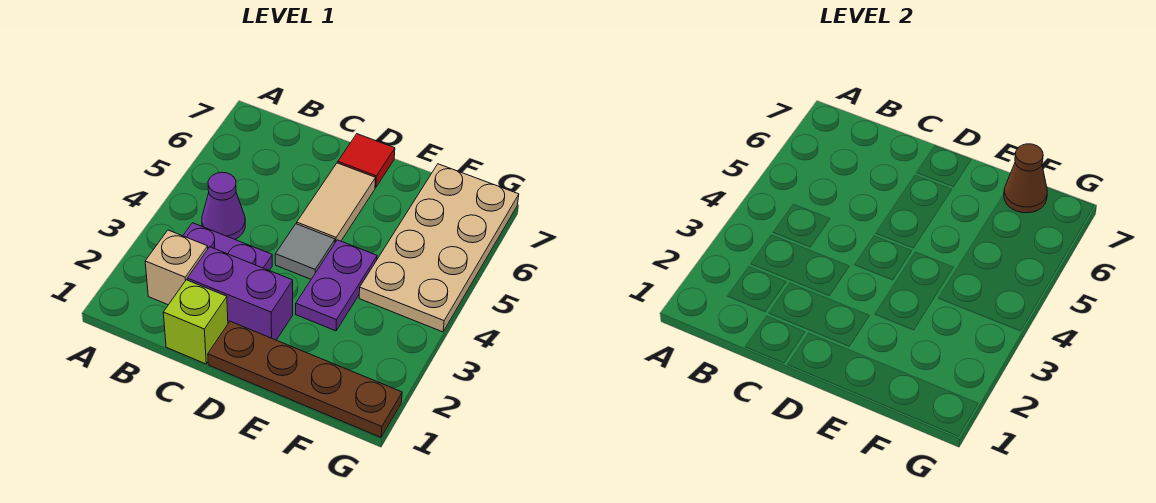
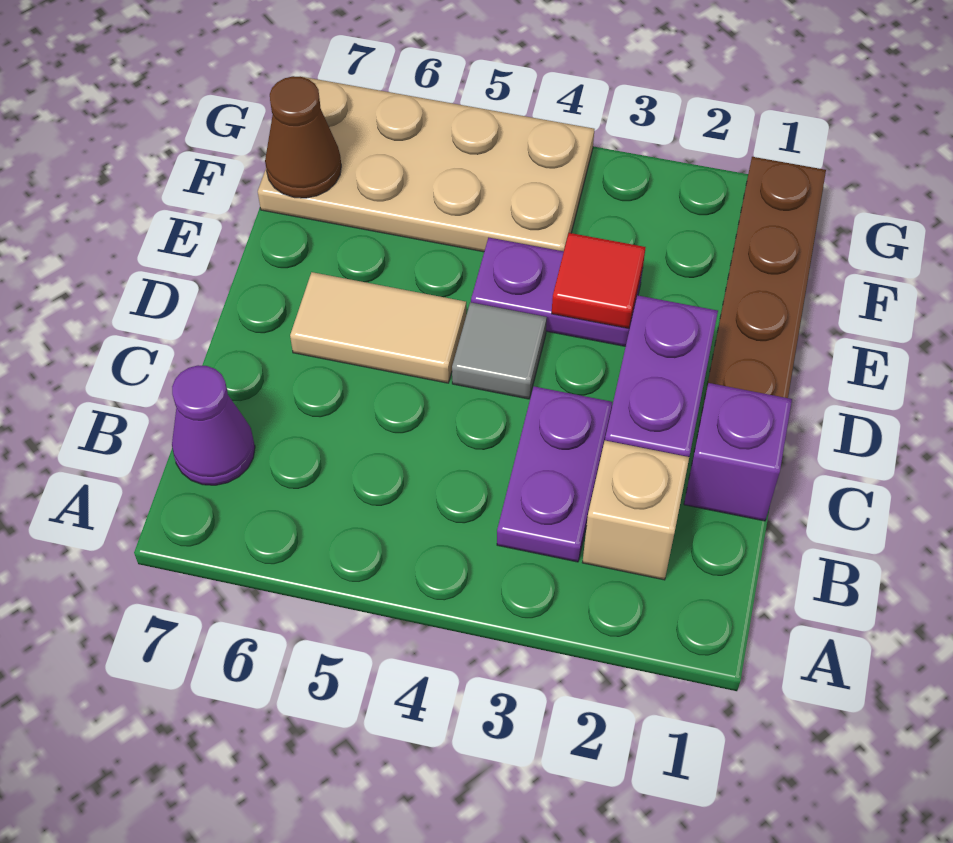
purple 1x1 cone [202,172,245,239] -> purple 1x1 cone moved to [172,365,255,485]
lime 1x1 brick [163,280,228,364] -> purple 1x1 brick [684,383,792,521]
red 1x1 tile [338,134,395,188] -> red 1x1 tile moved to [552,233,646,329]

